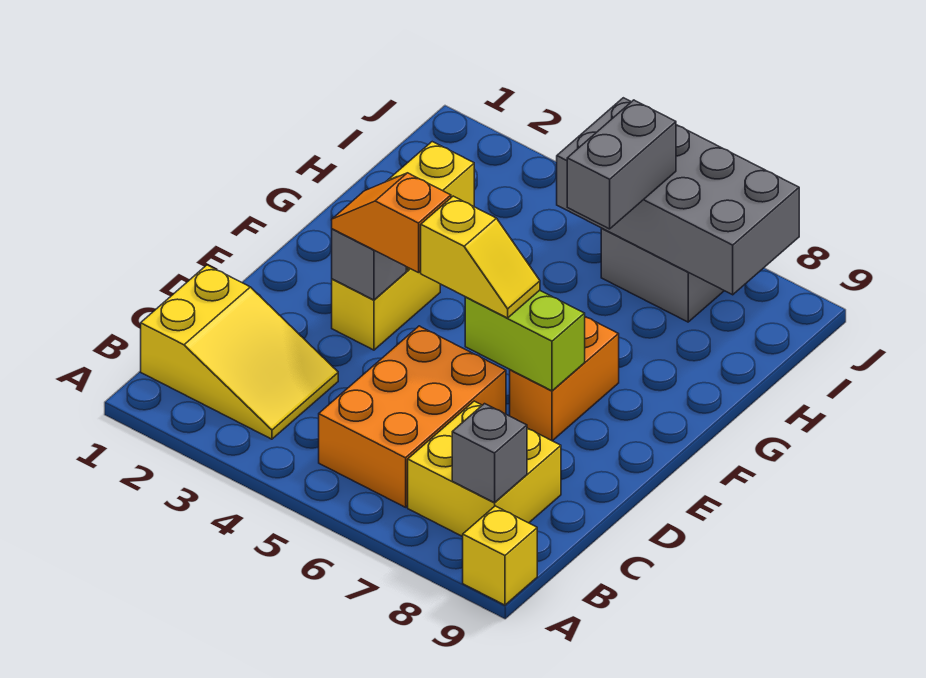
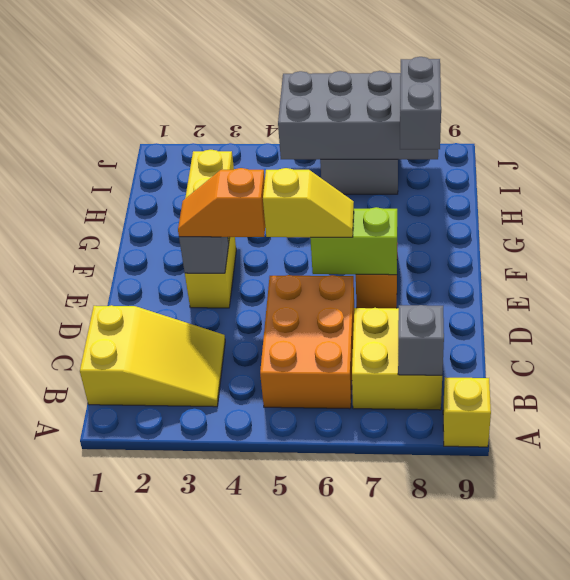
grey 1x2 brick [567,100,676,229] -> grey 1x2 brick moved to [400,57,441,149]

